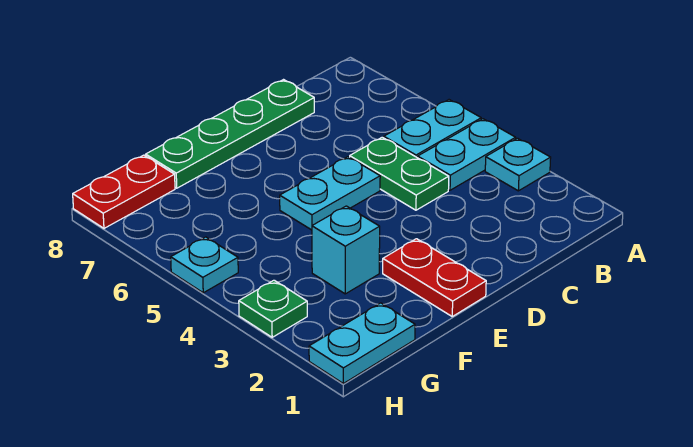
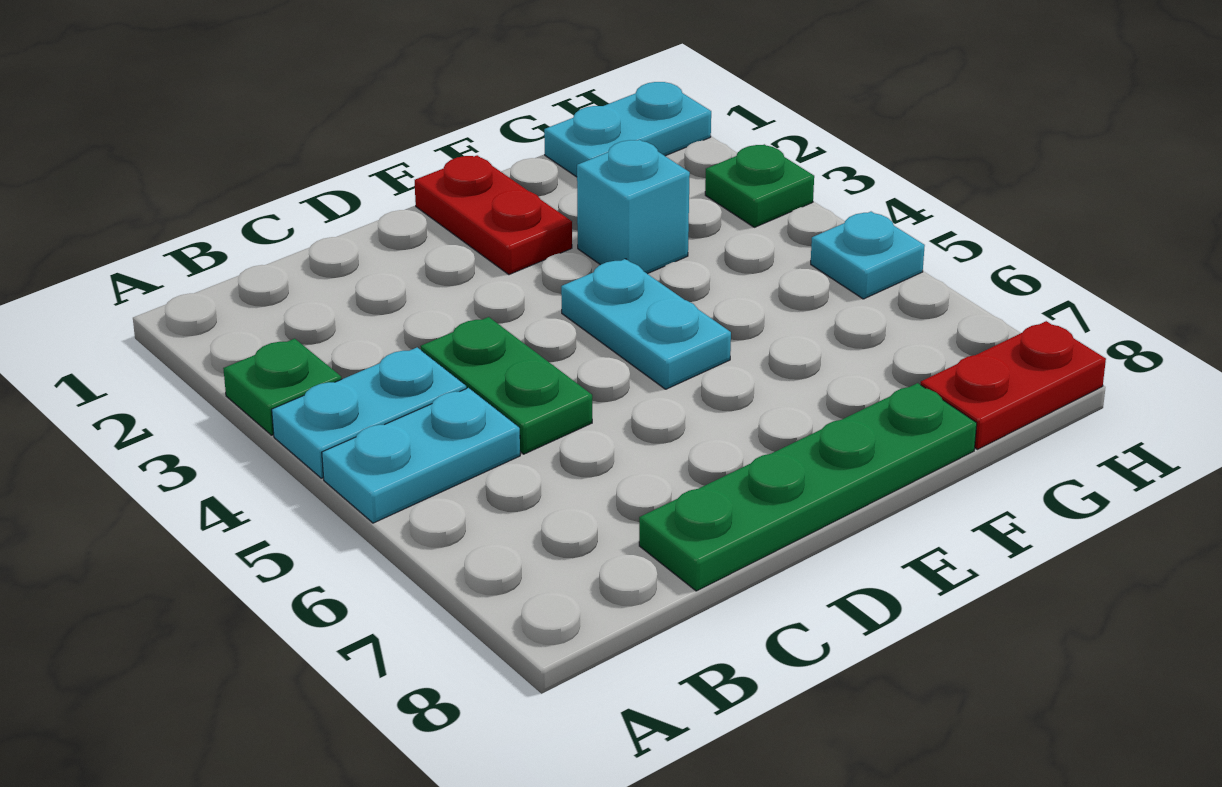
cyan 1x1 plate [485,138,551,191] -> green 1x1 plate [223,339,341,435]
cyan 1x2 plate [280,157,380,230] -> cyan 1x2 plate turned to [561,259,731,389]

